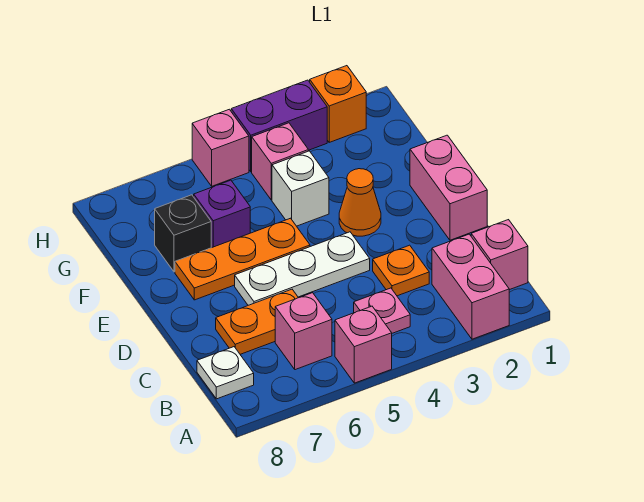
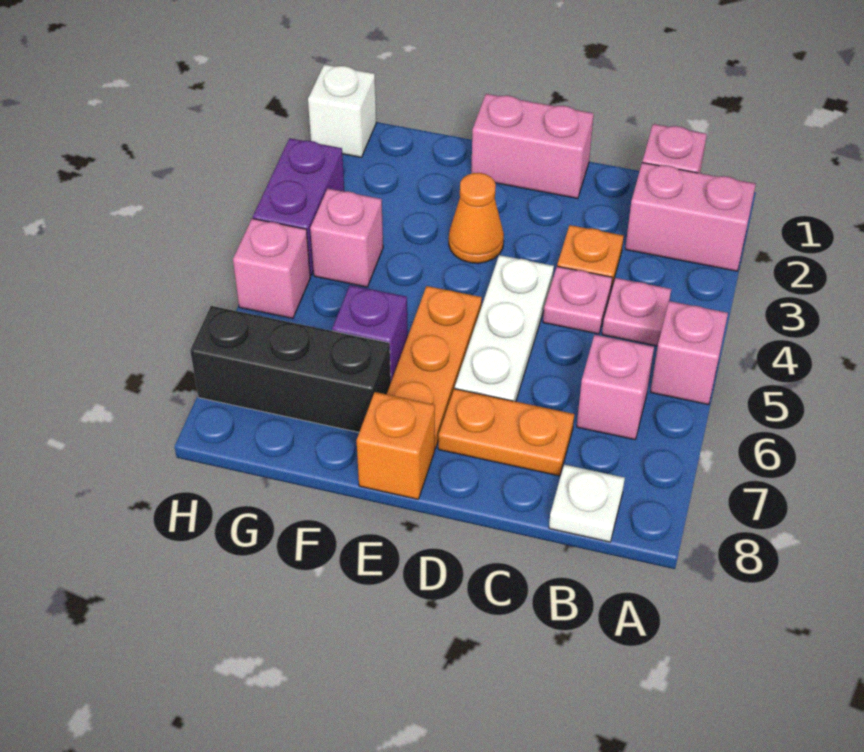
none -> pink 1x1 plate [543,266,612,334]
orange 1x2 plate [216,289,298,354] -> orange 1x2 plate turned to [438,389,574,476]
white 1x1 brick [272,151,329,226] -> white 1x1 brick moved to [308,64,376,157]
black 1x1 brick [155,195,211,272] -> black 1x3 brick [190,306,391,432]
orange 1x1 brick [310,66,366,142] -> orange 1x1 brick moved to [357,392,435,499]

